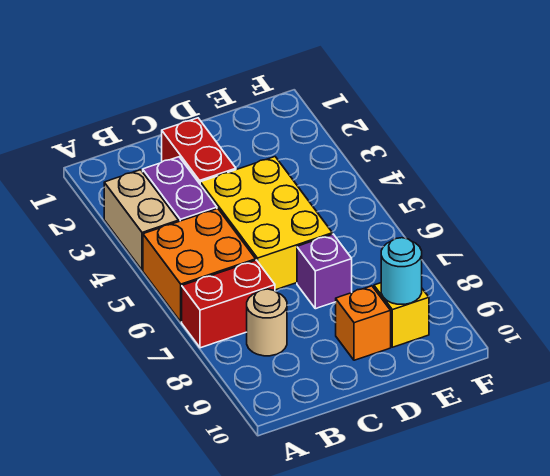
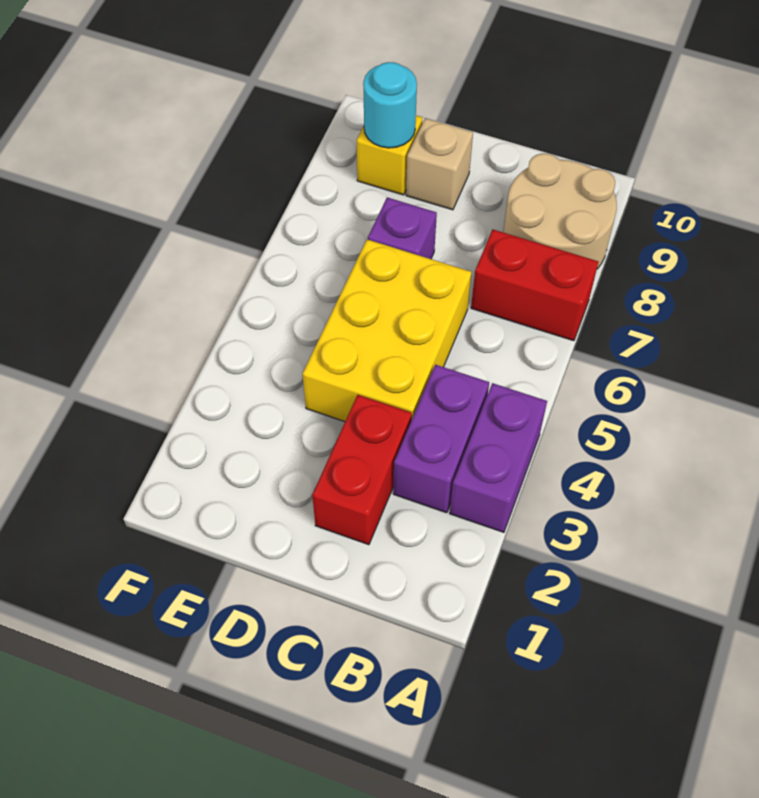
tan 1x2 brick [104,170,179,270] -> purple 1x2 brick [450,383,547,532]
orange 2x2 brick [143,208,256,322] -> none
tan 1x1 round brick [247,289,287,356] -> tan 2x2 round brick [503,154,617,269]
orange 1x1 brick [336,286,391,360] -> tan 1x1 brick [406,118,473,210]

